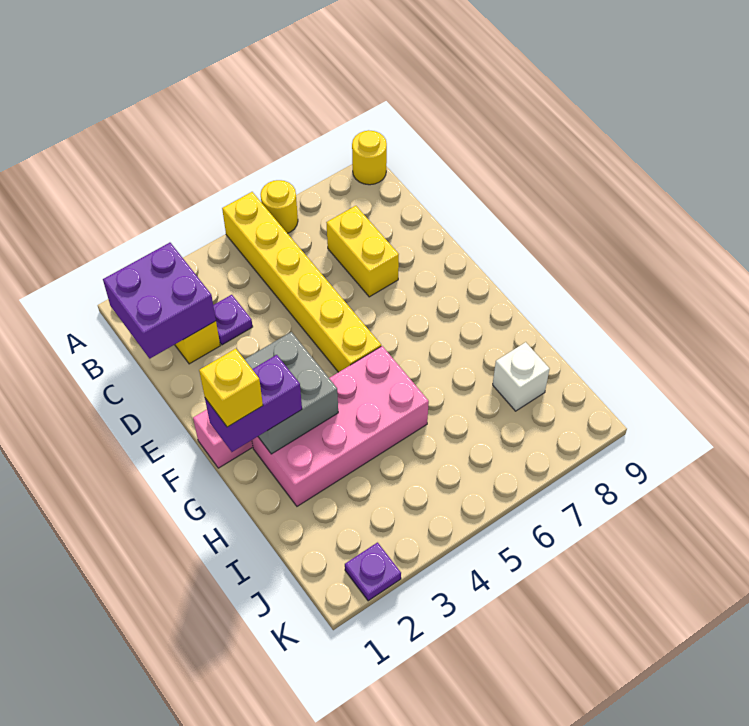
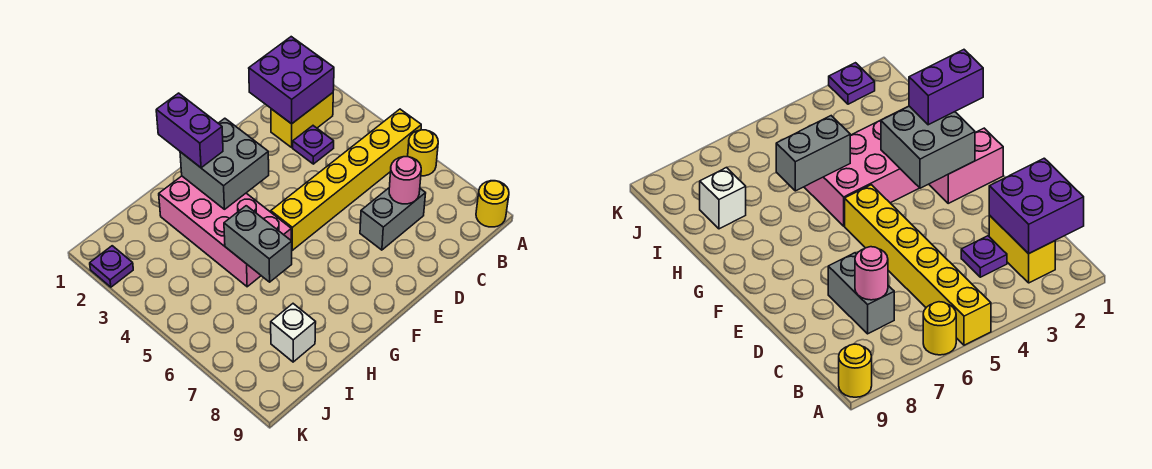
yellow 1x2 brick [326,206,399,297] -> grey 1x2 brick [360,188,426,250]
none -> pink 1x1 round brick [389,157,421,204]
yellow 1x1 brick [199,349,263,427] -> none
none -> grey 1x2 brick [224,206,292,282]

